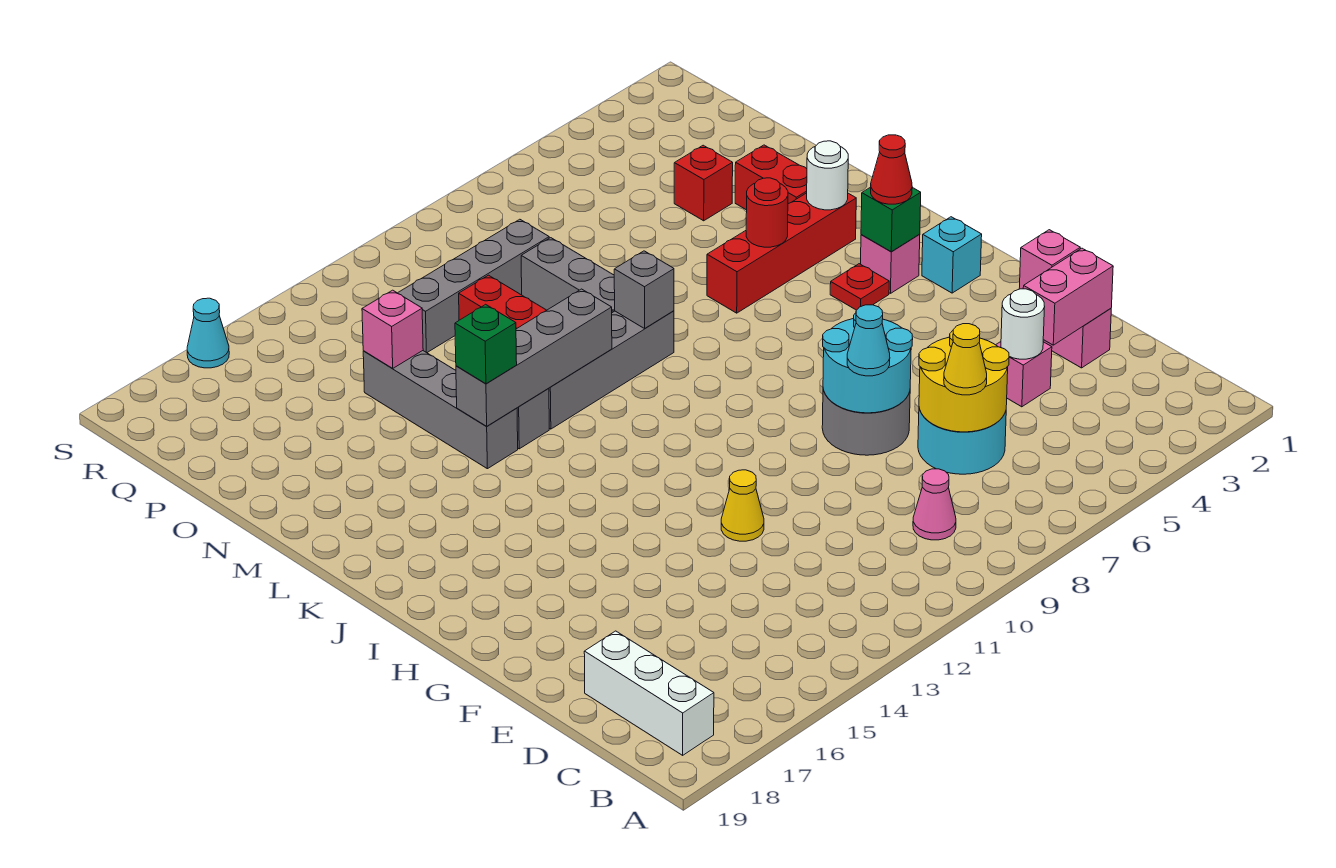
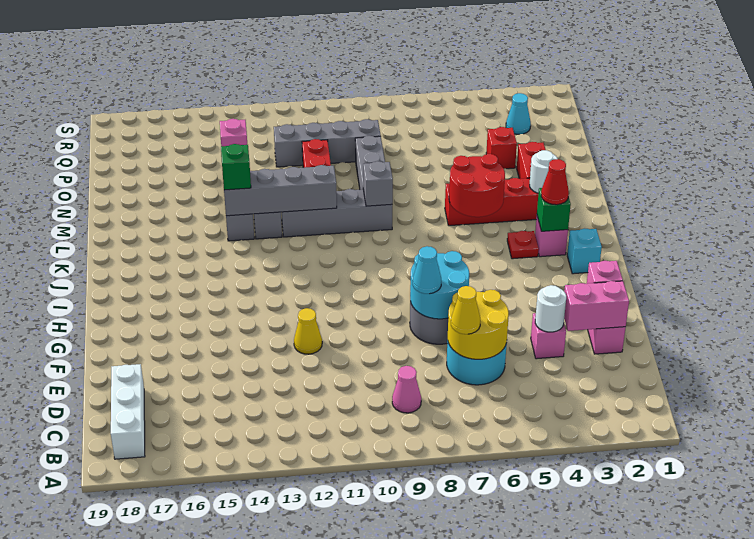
red 1x1 round brick [746,178,788,247] -> red 2x2 round brick [449,154,505,217]
cyan 1x1 cone [187,298,229,368] -> cyan 1x1 cone moved to [506,93,531,134]

